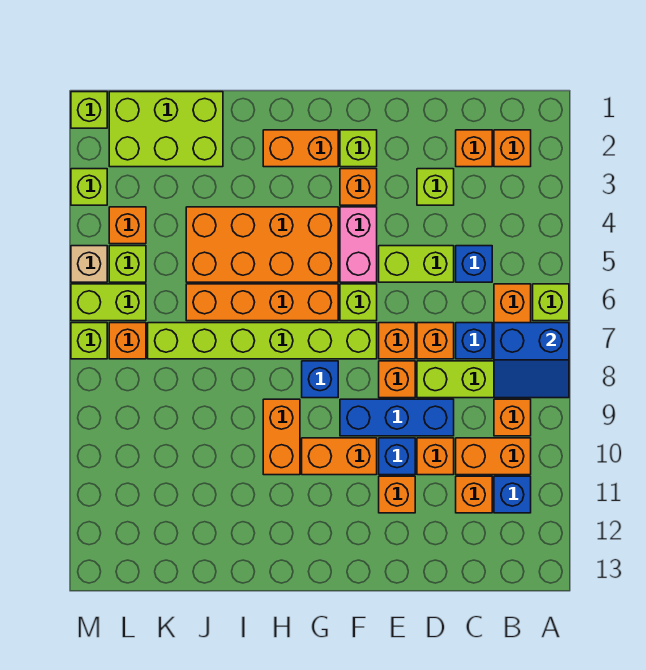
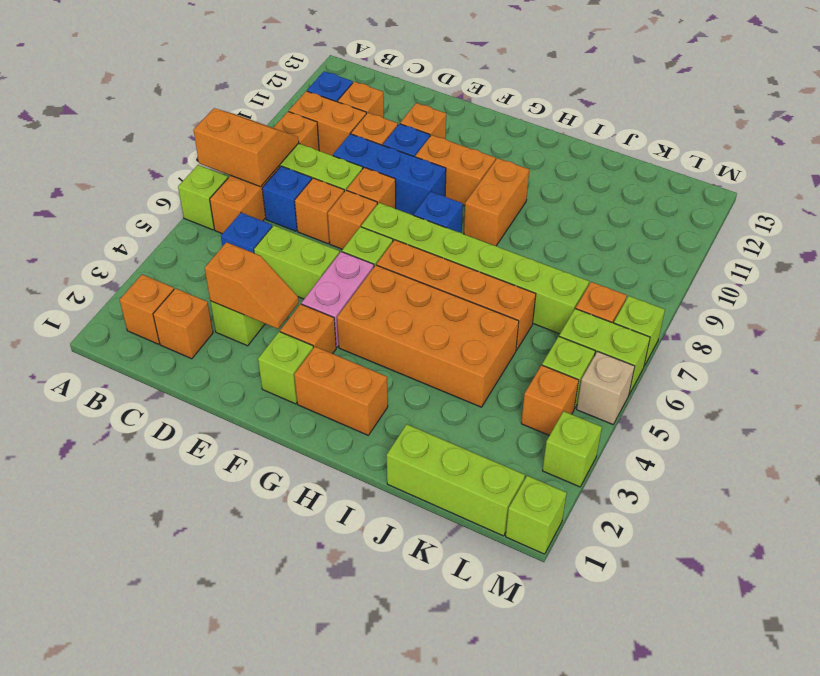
blue 2x2 slope [494,323,569,398] -> orange 2x2 slope [194,108,299,187]
none -> orange 1x2 slope [205,242,299,329]
lime 2x3 brick [109,92,223,167] -> lime 1x3 brick [387,424,525,536]

